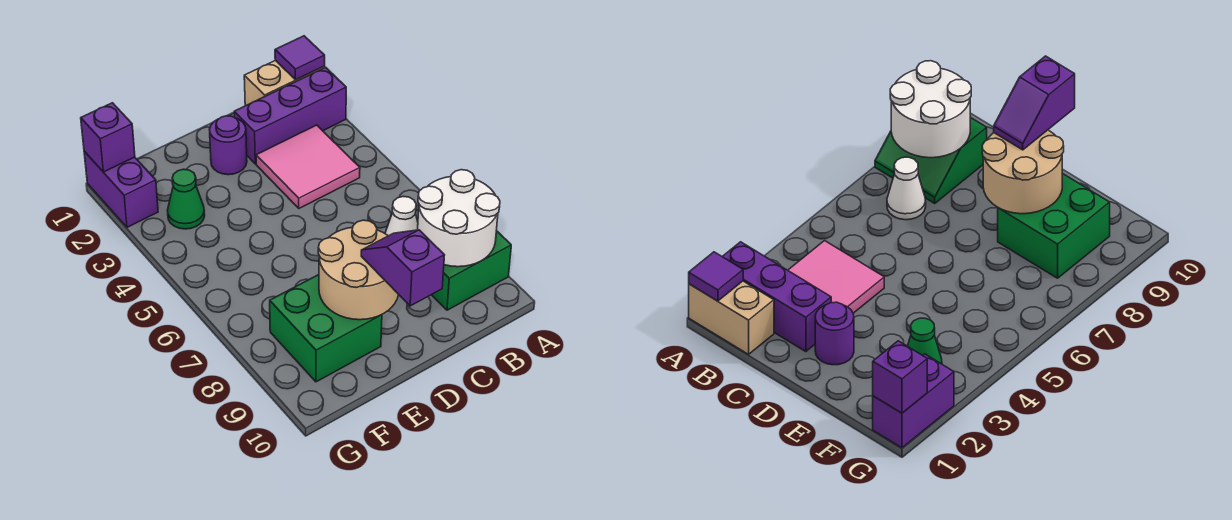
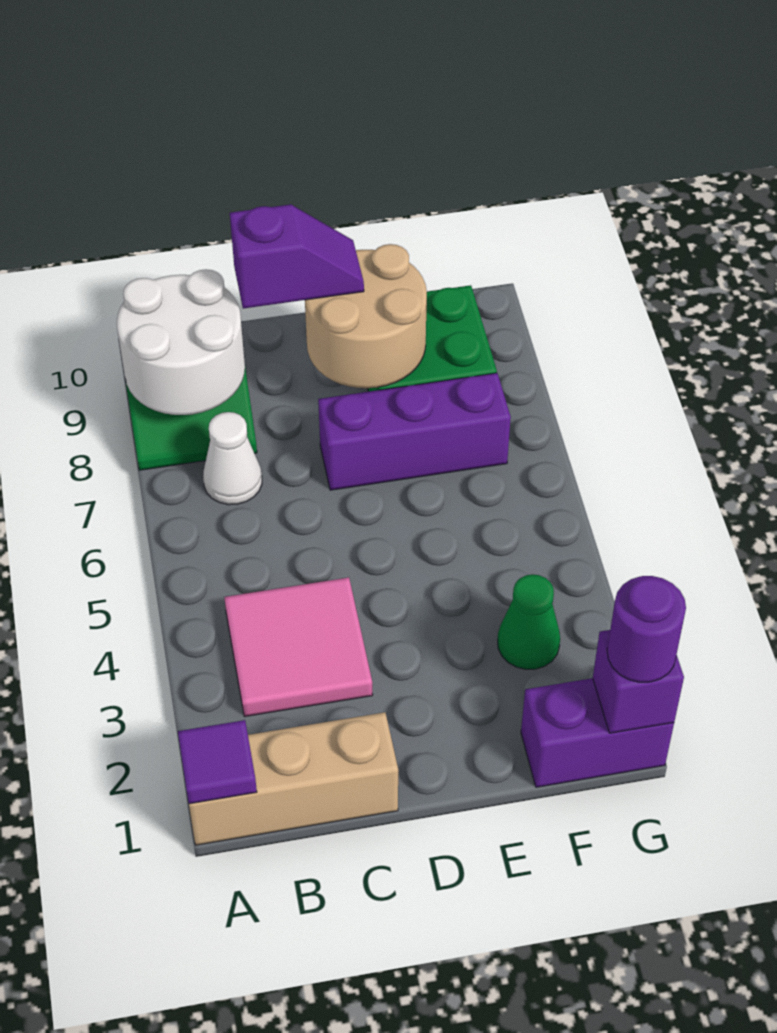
tan 1x2 brick [244,60,325,106] -> tan 1x3 brick [189,712,398,845]
purple 1x3 brick [234,67,346,164] -> purple 1x3 brick moved to [318,373,511,490]
purple 1x1 round brick [209,116,247,175] -> purple 1x1 round brick moved to [607,576,686,682]
purple 1x2 slope [361,230,445,306] -> purple 1x2 slope turned to [230,204,364,309]
purple 1x2 brick [84,151,158,227] -> purple 1x2 brick turned to [521,678,674,787]

